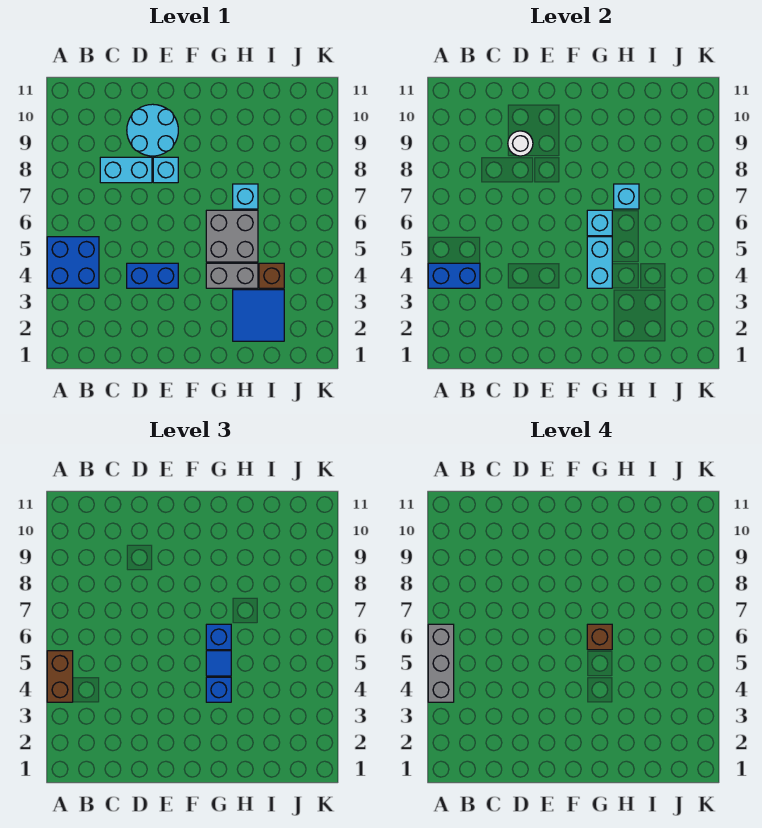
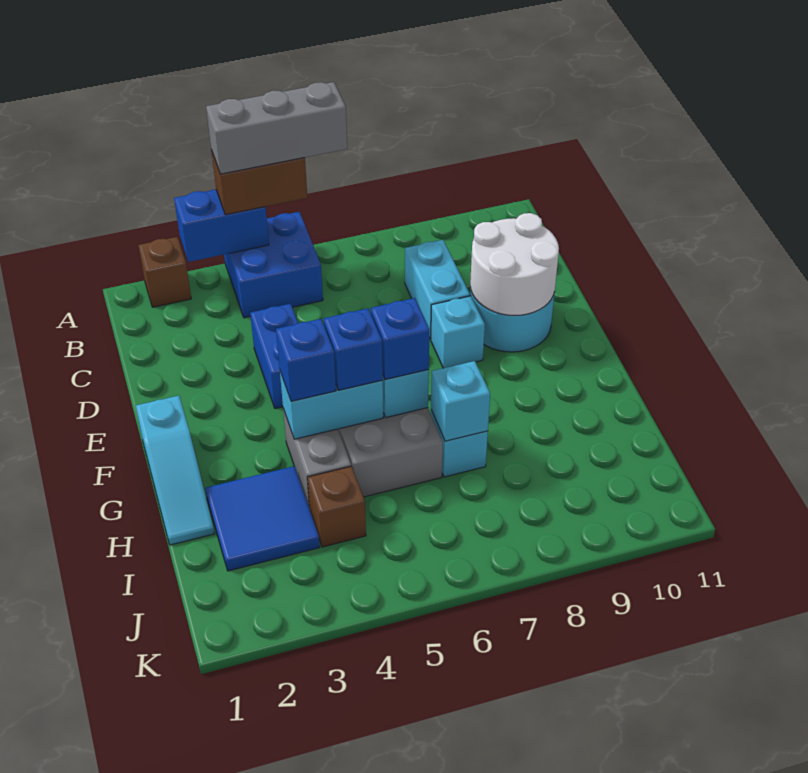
blue 1x2 brick [428,263,480,288] -> blue 1x2 brick turned to [174,190,269,262]
white 1x1 round brick [508,131,533,156] -> white 2x2 round brick [470,213,559,316]
none -> cyan 1x3 slope [136,396,214,545]
blue 1x1 tile [206,651,231,676] -> blue 1x1 brick [324,308,383,390]
brown 1x1 brick [587,624,612,650] -> brown 1x1 brick moved to [138,237,191,307]

